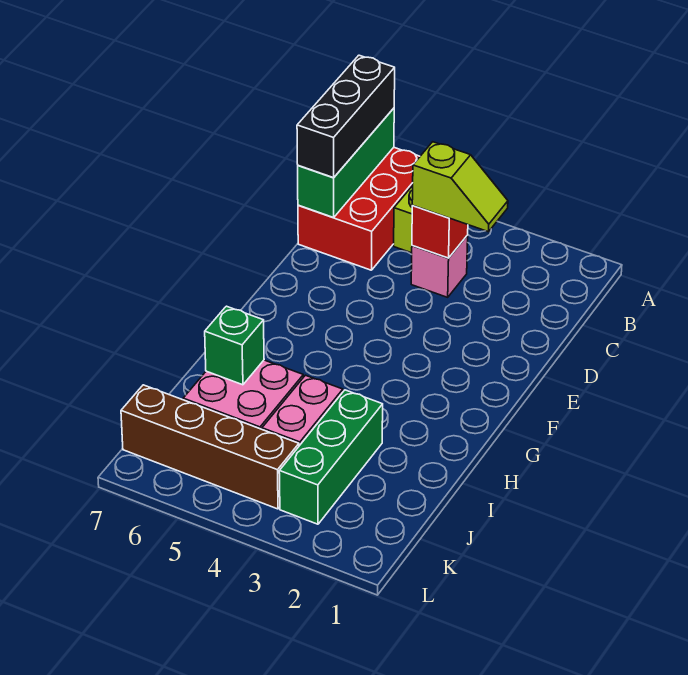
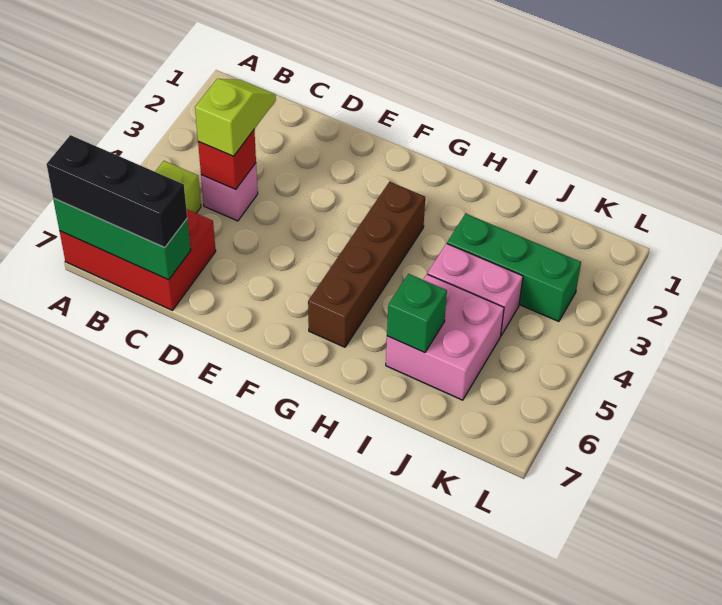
brown 1x4 brick [121,385,299,509] -> brown 1x4 brick moved to [308,182,425,347]

